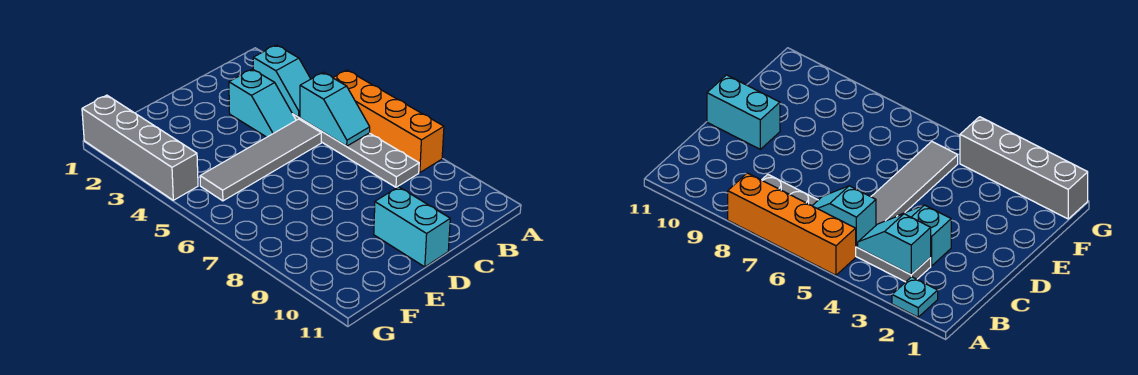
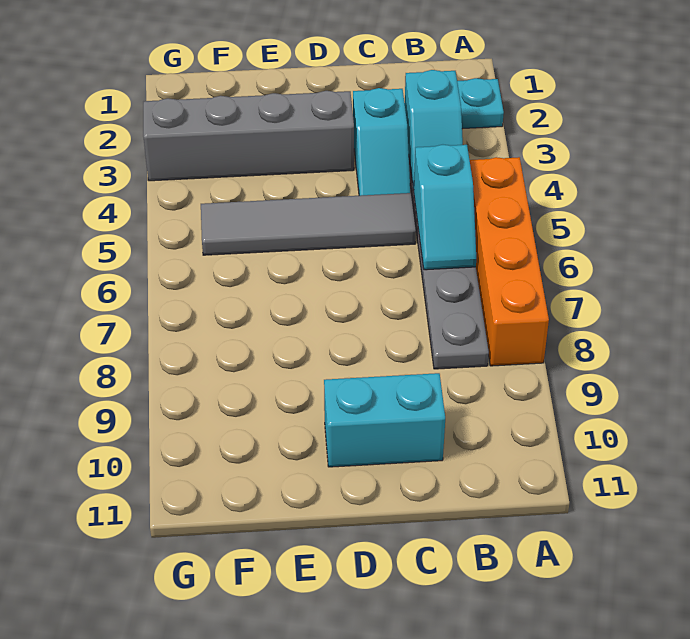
cyan 1x2 brick [374,187,450,267] -> cyan 1x2 brick turned to [324,373,445,467]
grey 1x4 brick [82,95,198,200] -> grey 1x4 brick turned to [143,91,354,181]

